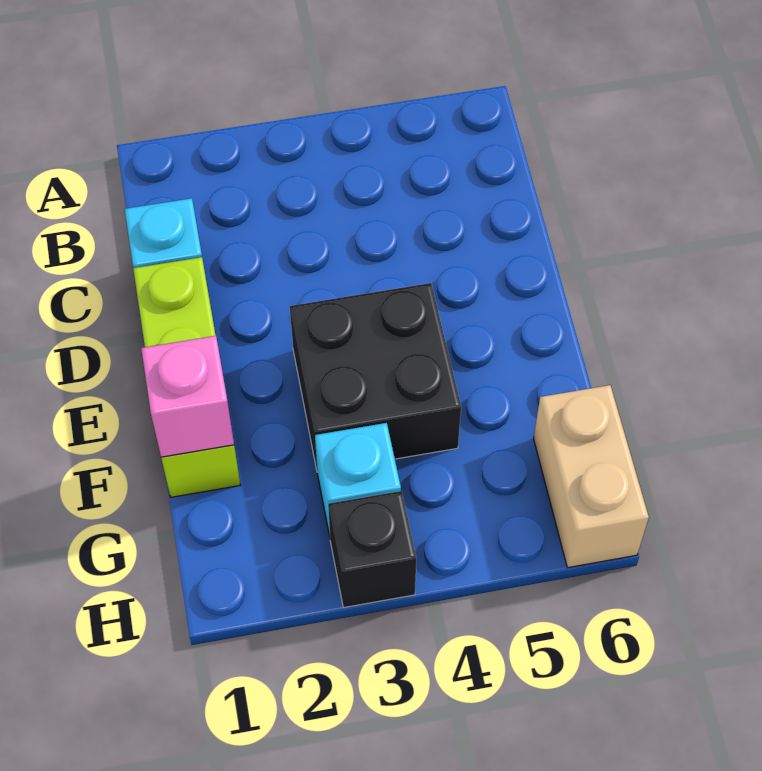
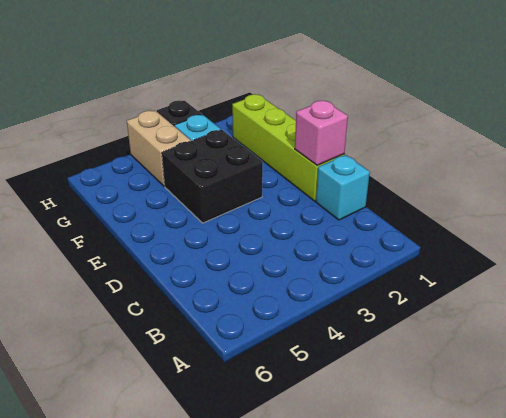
lime 1x3 brick [133,257,240,497] -> lime 1x4 brick [232,94,344,201]
pink 1x1 brick [141,336,234,457] -> pink 1x1 brick moved to [295,101,348,165]
tan 1x2 brick [533,385,649,568] -> tan 1x2 brick moved to [127,111,191,186]

